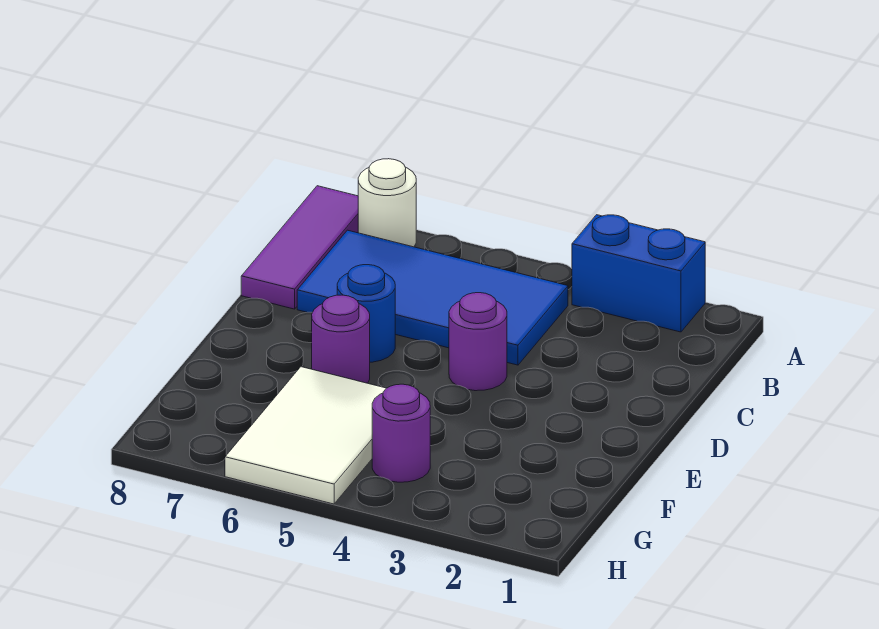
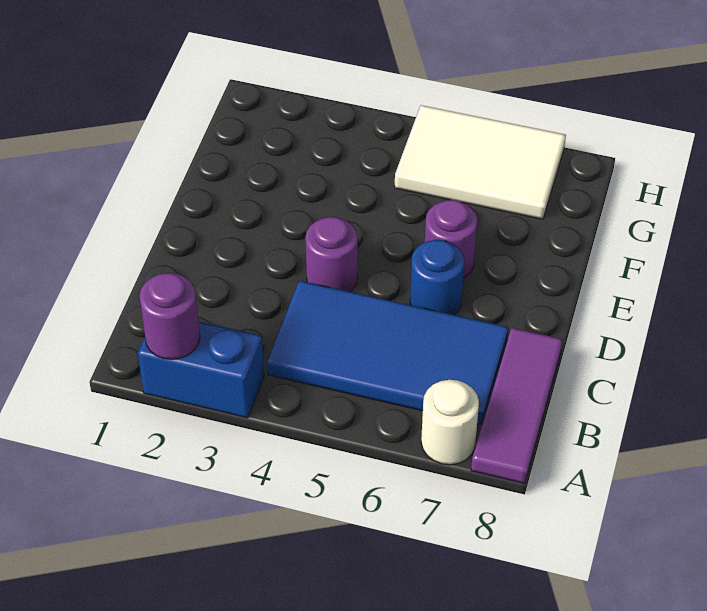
white 2x3 tile [225,367,386,504] -> white 2x3 tile turned to [395,105,566,219]
purple 1x1 round brick [372,384,430,482] -> purple 1x1 round brick moved to [139,273,200,359]

